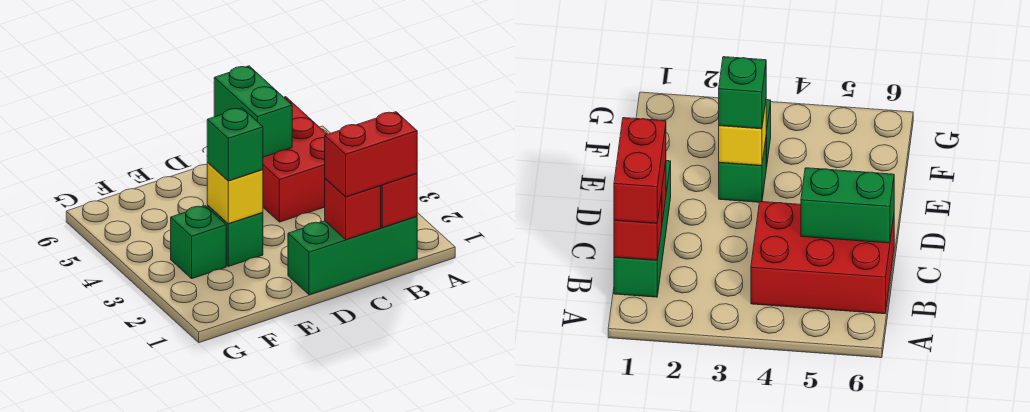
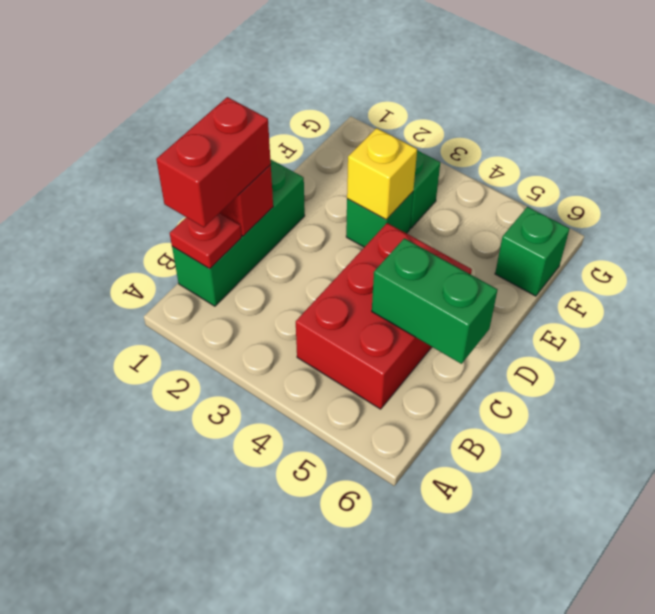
red 1x1 brick [381,174,417,228] -> red 1x1 plate [170,213,241,269]
red 2x3 brick [263,97,327,222] -> red 2x3 brick turned to [296,223,472,409]
green 1x1 brick [207,108,263,181] -> green 1x1 brick moved to [495,207,570,296]

